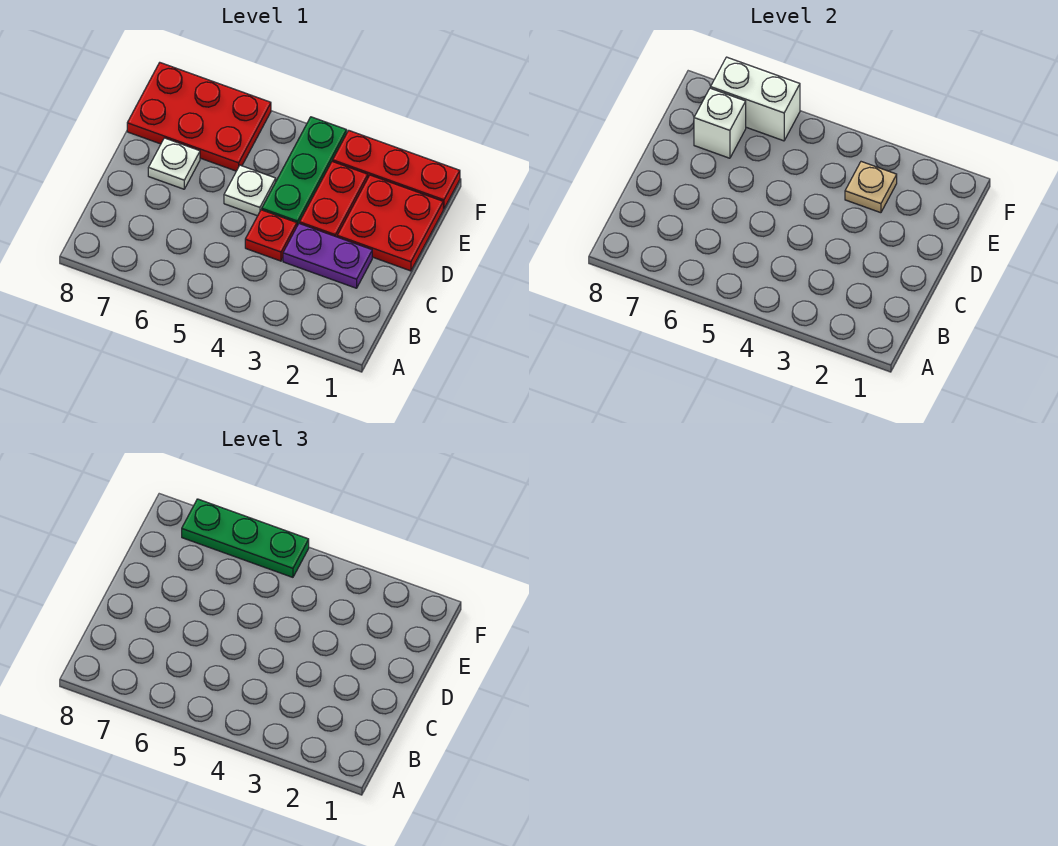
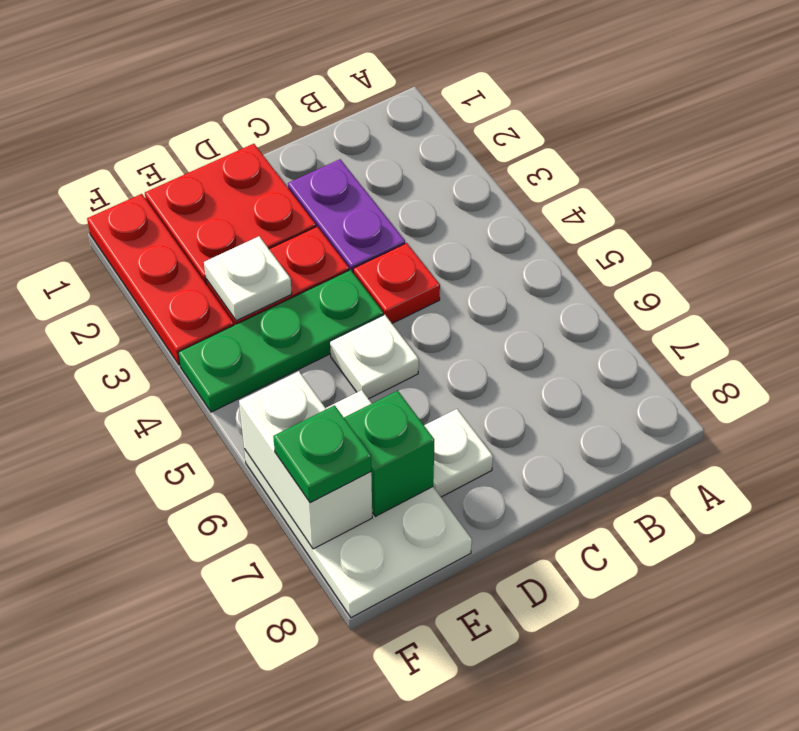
tan 1x1 plate [845,162,897,213] -> white 1x1 plate [204,236,292,321]
red 2x3 plate [127,63,271,171] -> white 2x3 plate [244,390,472,618]
white 1x1 brick [694,88,746,158] -> green 1x1 brick [344,391,434,516]
green 1x3 plate [182,499,309,577] -> green 1x1 plate [273,405,371,503]

